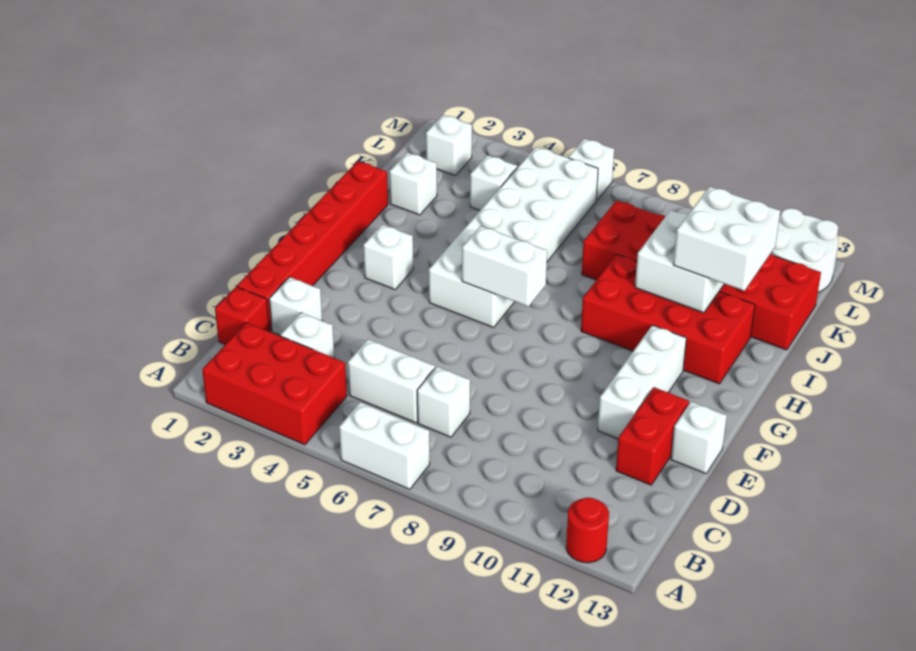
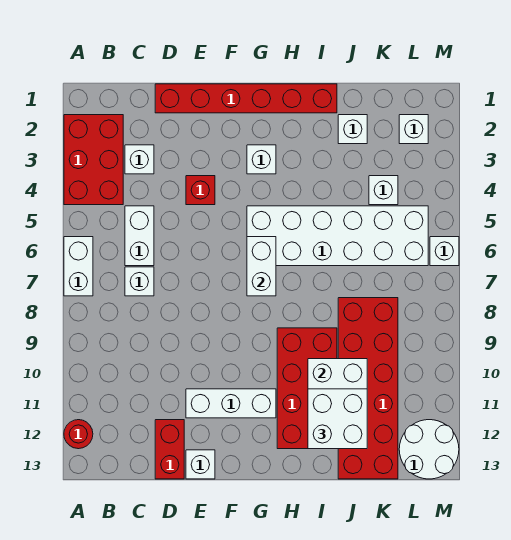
red 1x1 brick [215,287,269,345] -> red 1x1 brick moved to [186,176,215,205]
white 1x1 brick [269,277,322,335] -> none
red 1x2 brick [616,387,689,485] -> red 1x2 brick turned to [155,420,184,479]

